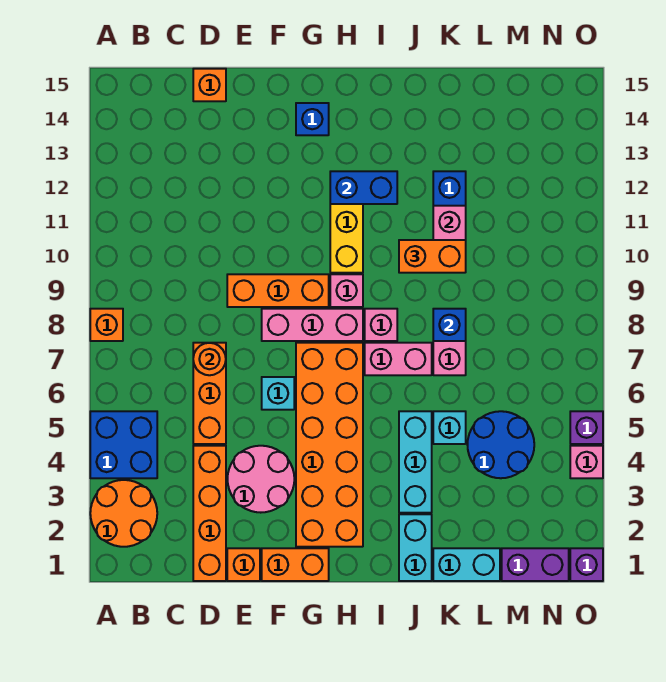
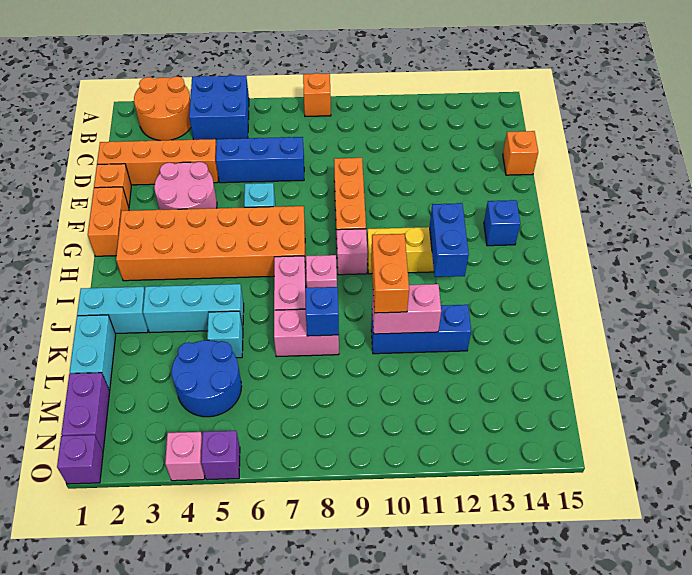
orange 1x3 brick [193,343,226,444] -> blue 1x3 brick [216,137,304,183]
orange 1x1 round brick [193,343,226,375] -> none
pink 1x3 brick [262,309,363,341] -> none

